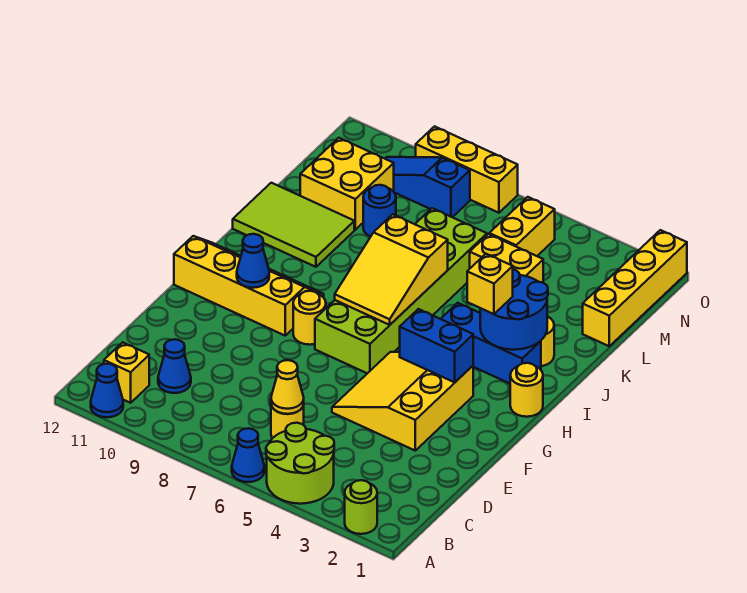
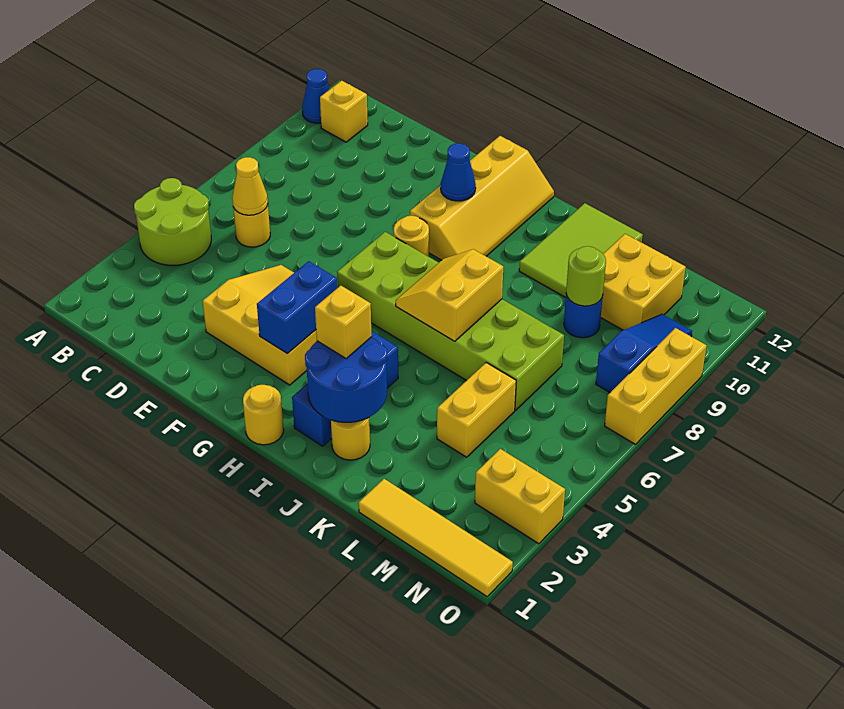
lime 1x1 round brick [345,480,377,534] -> lime 1x1 round brick moved to [566,246,606,306]
blue 1x1 cone [232,428,264,482] -> none
blue 1x1 cone [158,339,191,393] -> none
yellow 2x3 slope [335,214,448,325] -> yellow 2x2 slope [396,249,503,341]
yellow 1x4 brick [583,230,687,346] -> yellow 1x4 tile [359,479,513,597]
yellow 1x2 brick [489,197,555,256] -> yellow 1x2 brick moved to [475,449,565,544]

